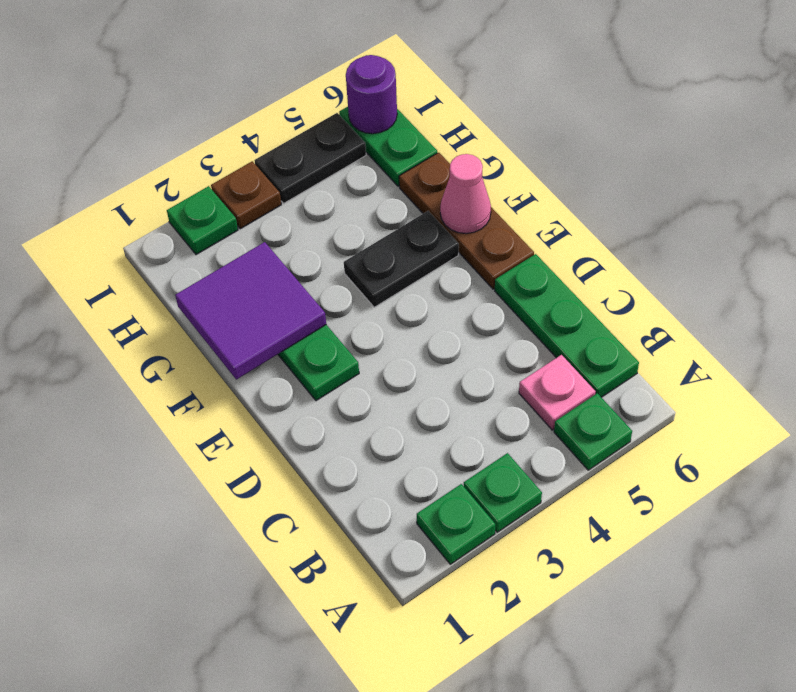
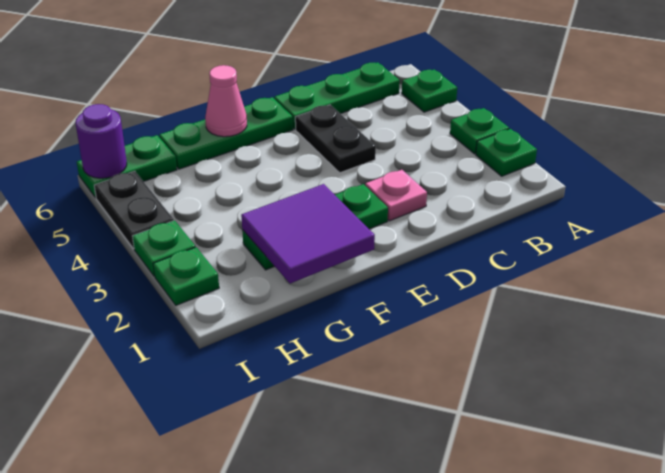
pink 1x1 plate [519,355,596,430] -> pink 1x1 plate moved to [365,170,427,221]
brown 1x3 plate [399,153,534,289] -> green 1x3 plate [159,97,293,169]
black 1x2 plate [344,211,459,307] -> black 1x2 plate moved to [295,105,376,173]
brown 1x1 plate [211,161,281,229] -> green 1x1 plate [132,220,195,276]

